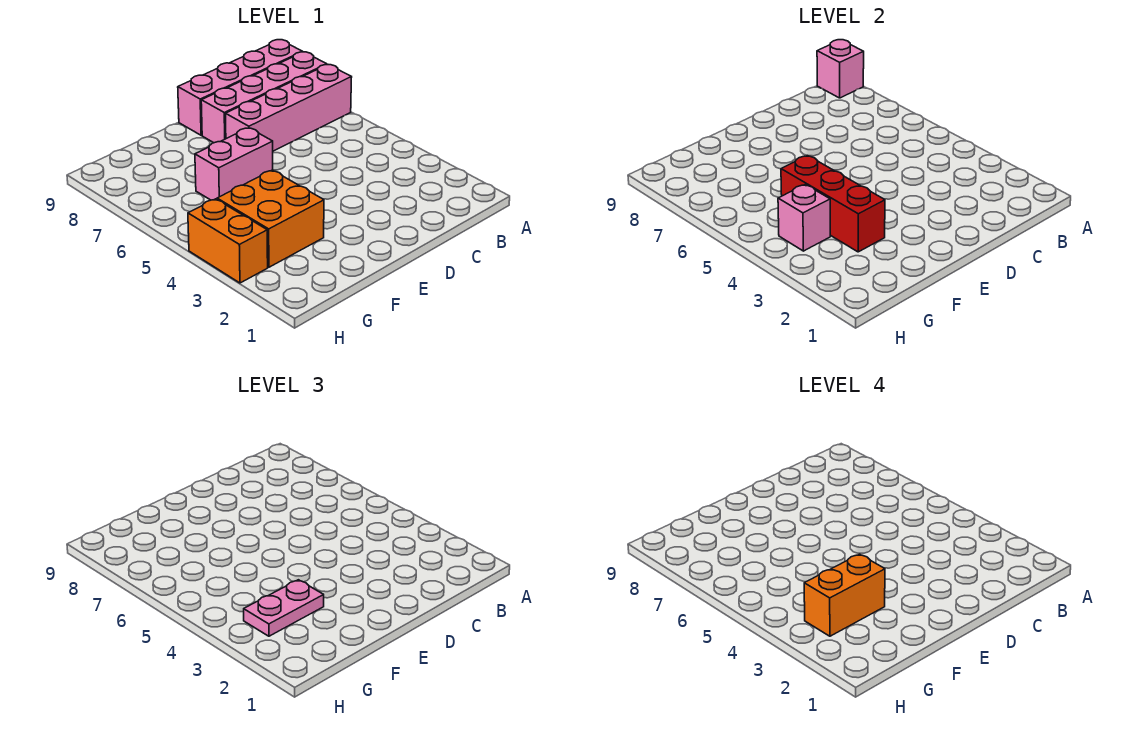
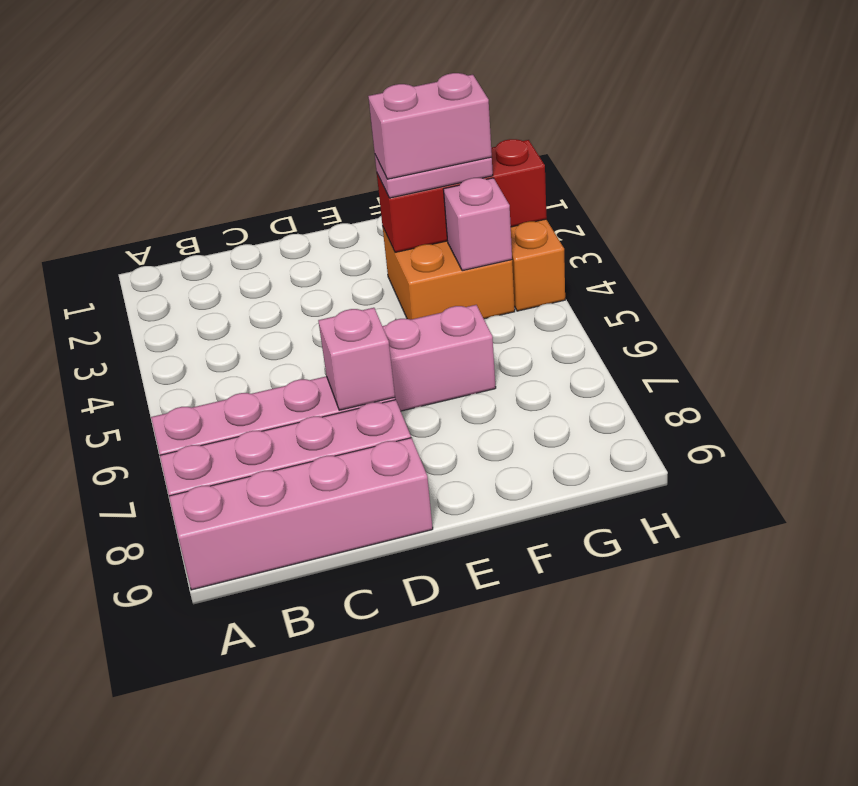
pink 1x1 brick [817,40,864,98] -> pink 1x1 brick moved to [318,308,395,410]
red 1x3 brick [781,155,885,252] -> red 1x3 brick turned to [377,139,547,252]
orange 1x2 brick [804,554,885,636] -> pink 1x2 brick [368,73,492,179]

